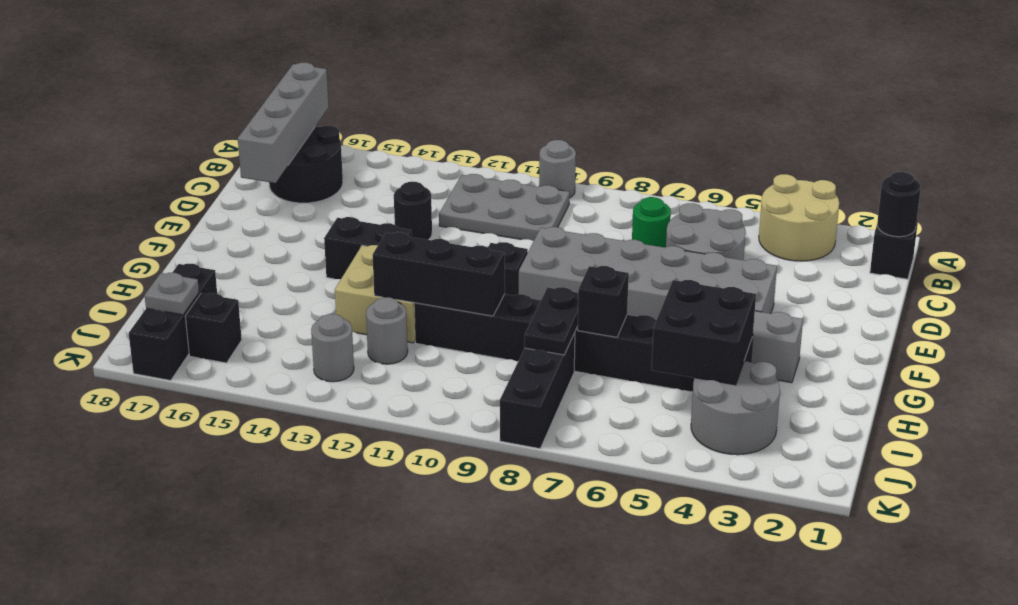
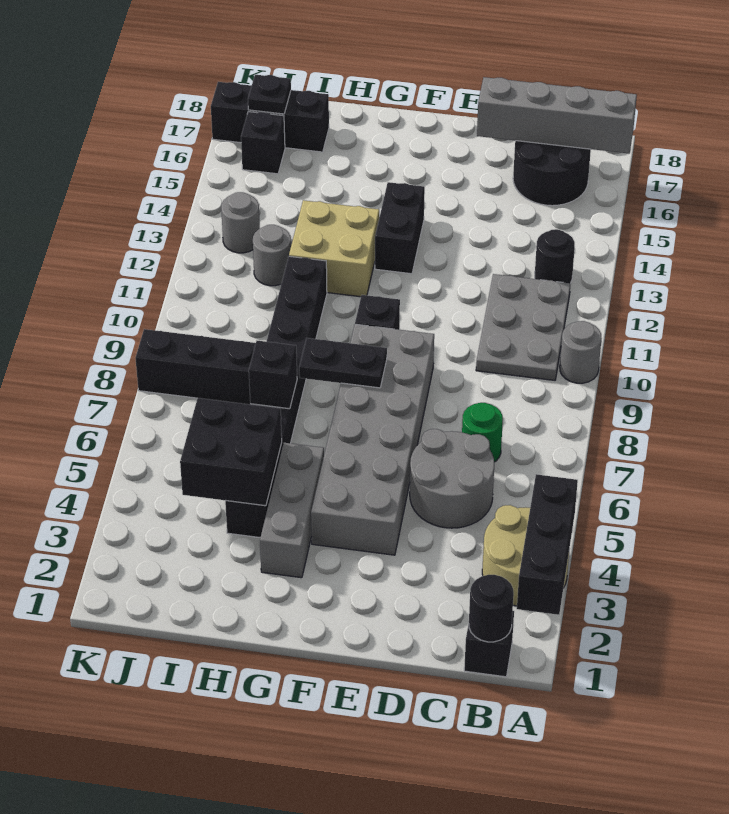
black 1x1 round brick [394,182,432,240] -> black 1x1 round brick moved to [535,229,575,283]
black 1x2 plate [524,287,578,355] -> black 1x2 plate moved to [299,338,387,388]
black 1x3 brick [373,232,505,316] -> black 1x3 brick moved to [517,474,578,615]
grey 2x2 round brick [691,361,780,455] -> none
grey 1x1 plate [144,273,199,315] -> black 1x1 plate [248,75,291,114]

